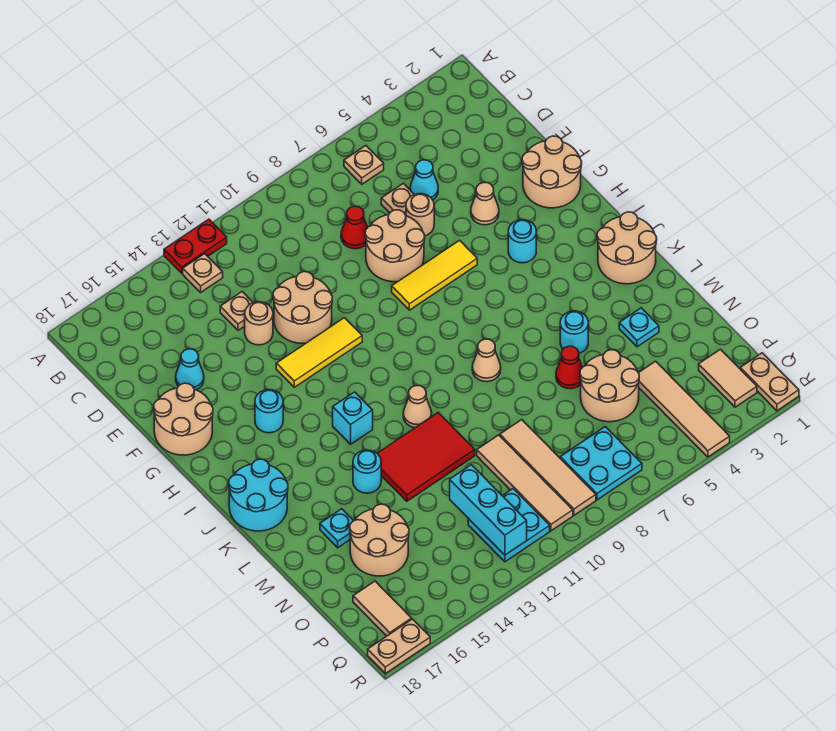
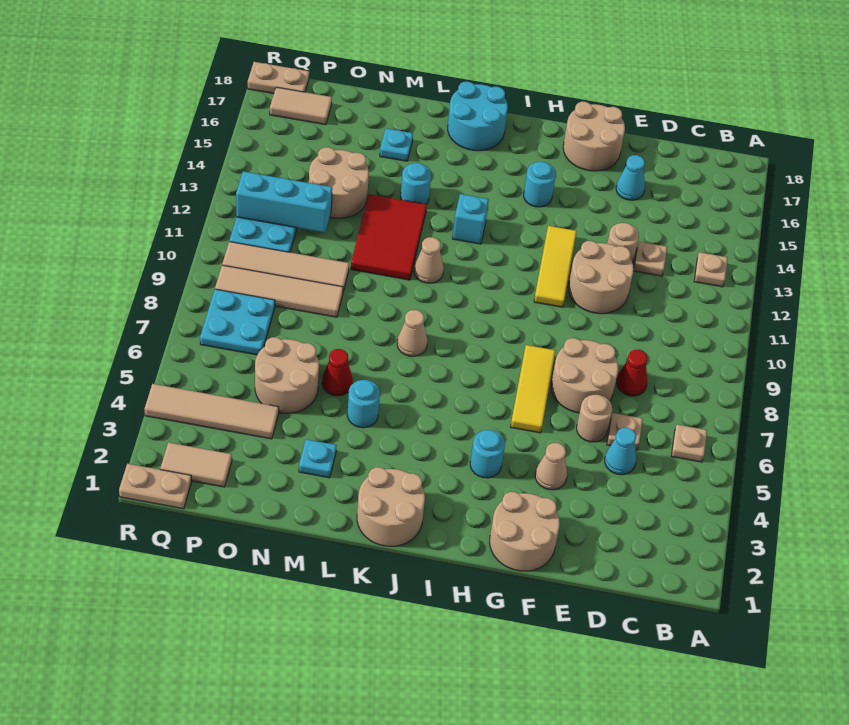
red 1x2 plate [164,219,227,273] -> none
tan 2x2 round brick [350,504,409,576] -> tan 2x2 round brick moved to [309,147,369,218]
tan 1x2 plate [368,619,430,673] -> tan 1x2 plate turned to [248,62,309,94]

